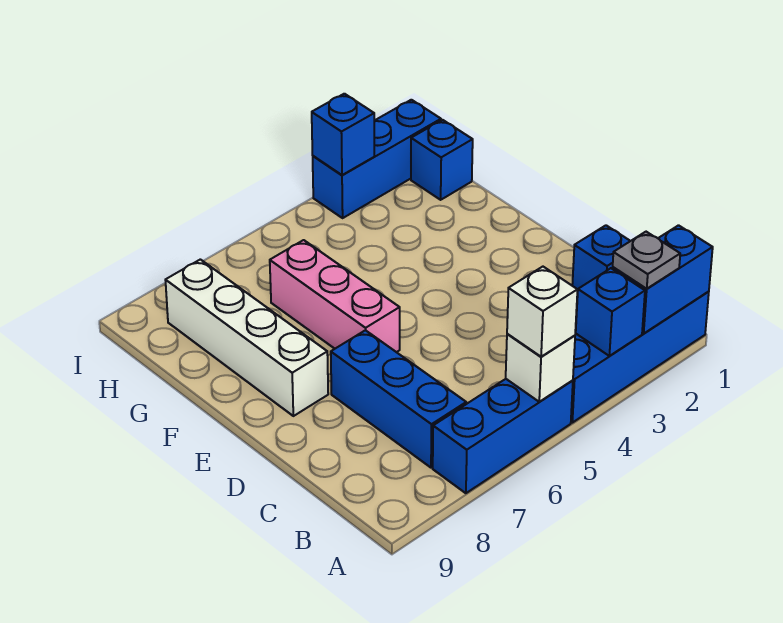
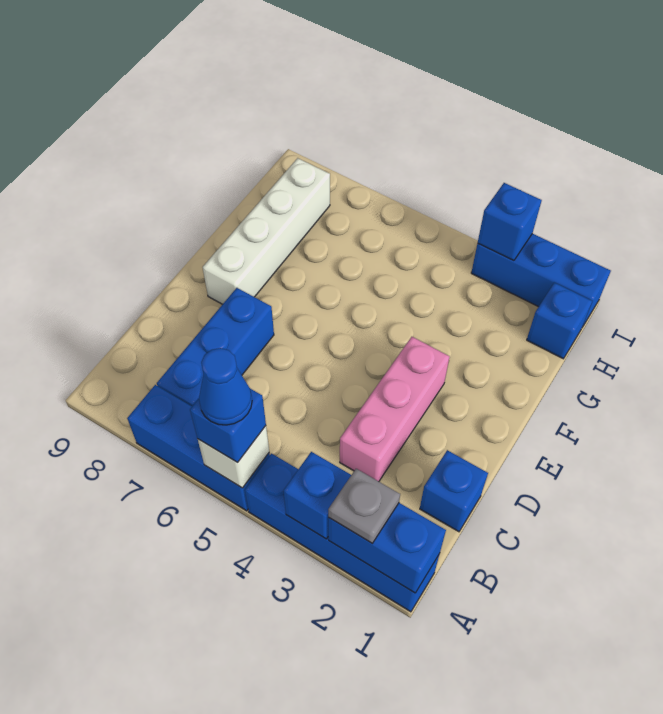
white 1x1 brick [507,267,577,357] -> blue 1x1 brick [190,389,266,463]
none -> blue 1x1 cone [199,348,252,425]
pink 1x3 brick [270,240,400,352] -> pink 1x3 brick moved to [340,337,450,481]

